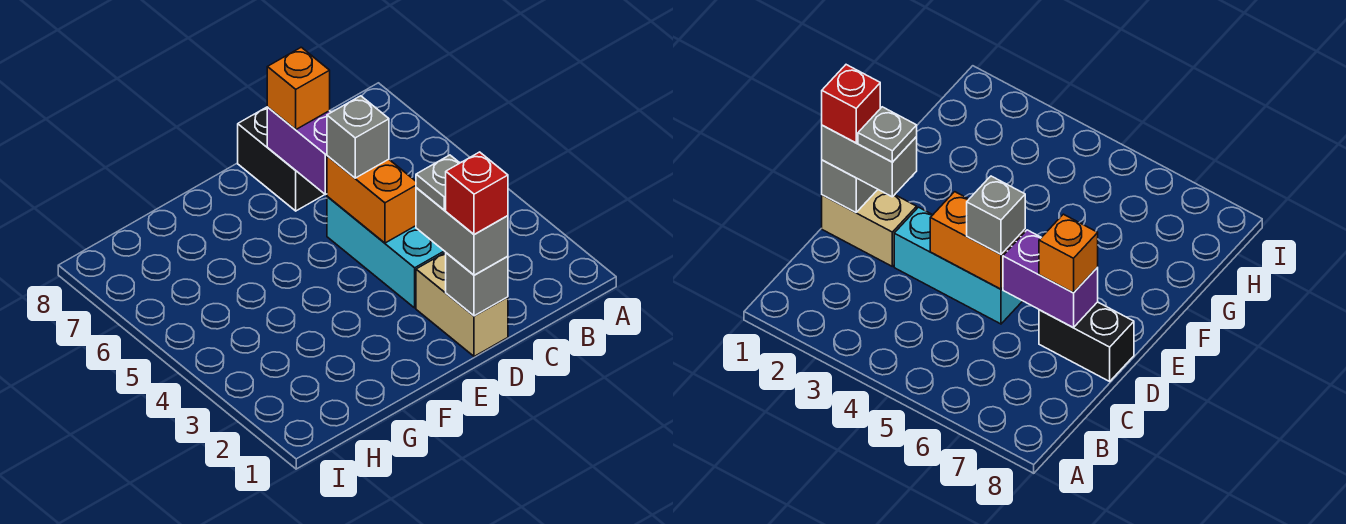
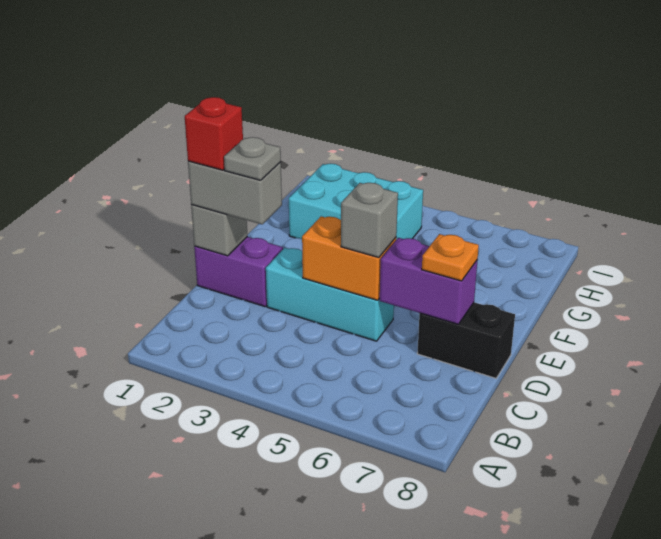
tan 1x2 brick [416,252,508,356] -> purple 1x2 brick [194,237,283,307]
orange 1x1 brick [267,47,330,130] -> orange 1x1 plate [422,234,479,281]
none -> cyan 2x3 brick [289,164,423,240]

